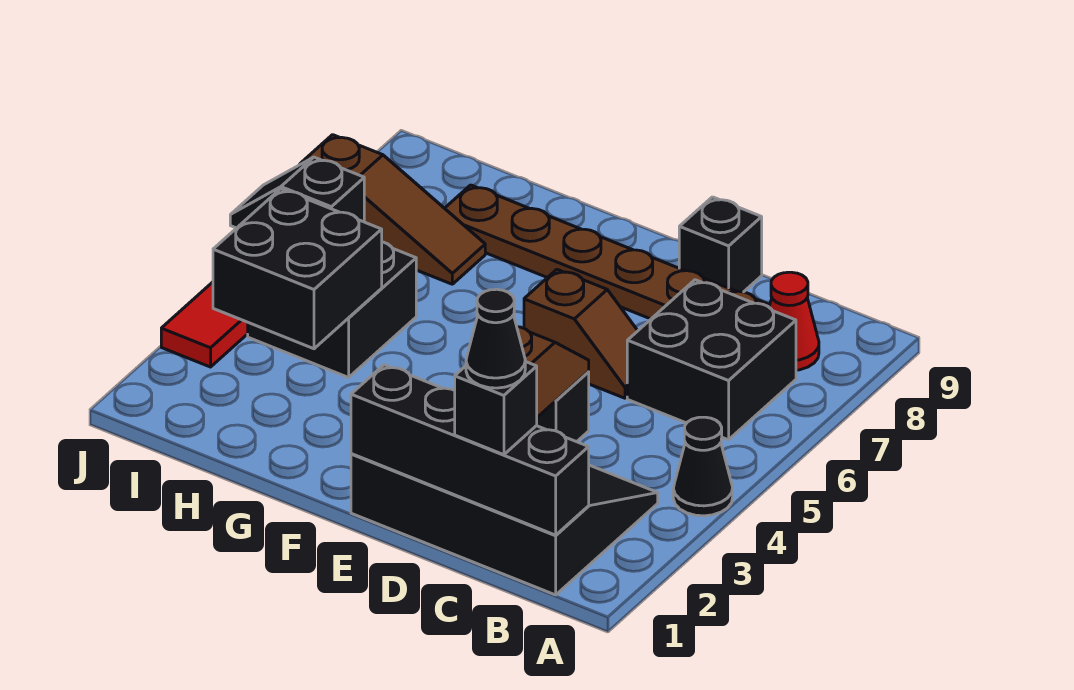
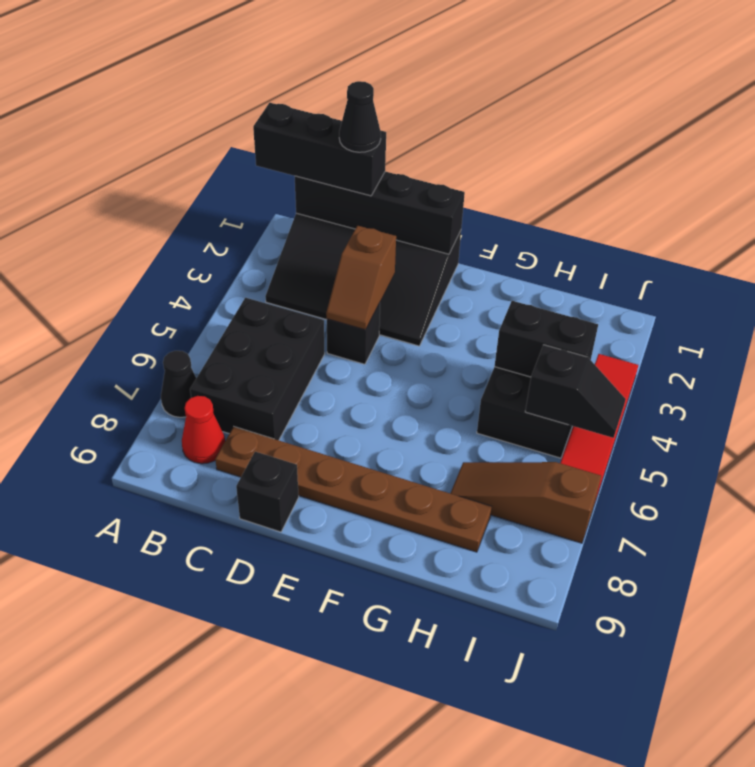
black 1x1 cone [673,417,733,516] -> black 1x1 cone moved to [161,351,196,417]
black 2x2 brick [627,280,796,440] -> black 2x3 brick [190,298,325,440]
black 1x1 brick [455,362,537,455] -> black 1x3 brick [253,103,386,196]
brown 1x2 slope [524,270,638,398] -> none
black 2x2 brick [213,189,382,349] -> black 1x2 brick [494,301,598,377]

